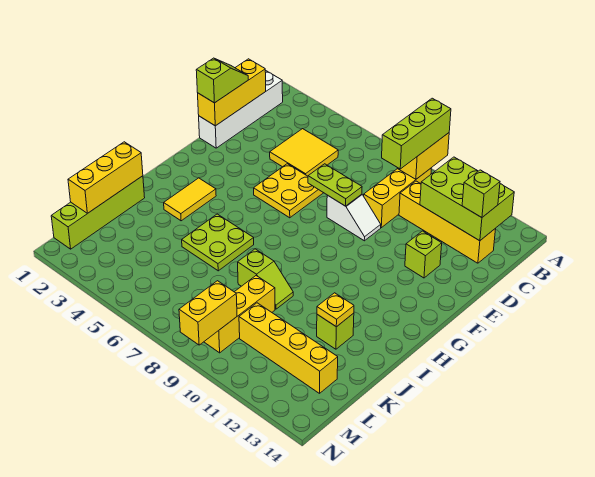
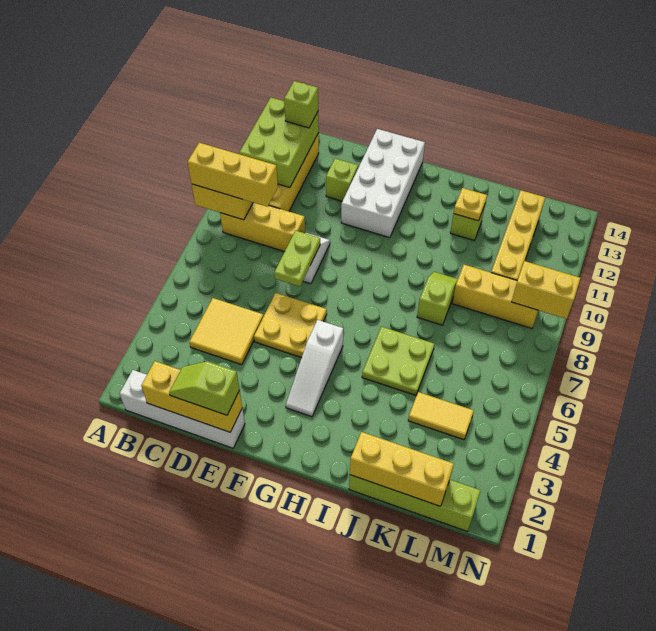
lime 1x3 brick [382,98,451,169] -> yellow 1x3 brick [188,143,278,207]
none -> white 2x4 brick [341,129,425,238]
none -> white 1x3 slope [286,320,343,417]
yellow 1x2 tile [164,178,216,221] -> yellow 1x2 tile moved to [408,392,474,440]

